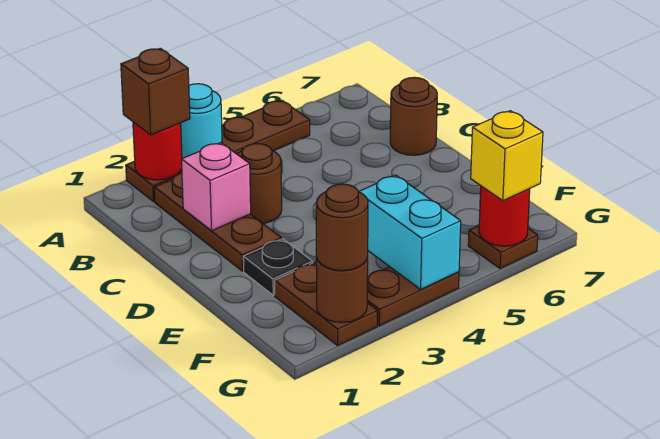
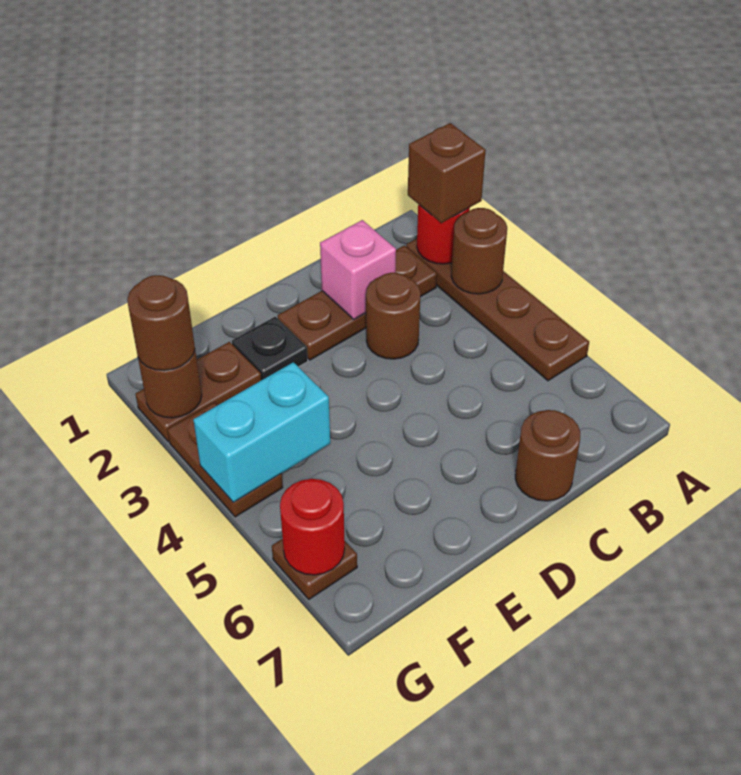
cyan 1x1 round brick [181,84,222,158] -> brown 1x1 round brick [451,208,507,294]
yellow 1x1 brick [471,111,543,201] -> none

